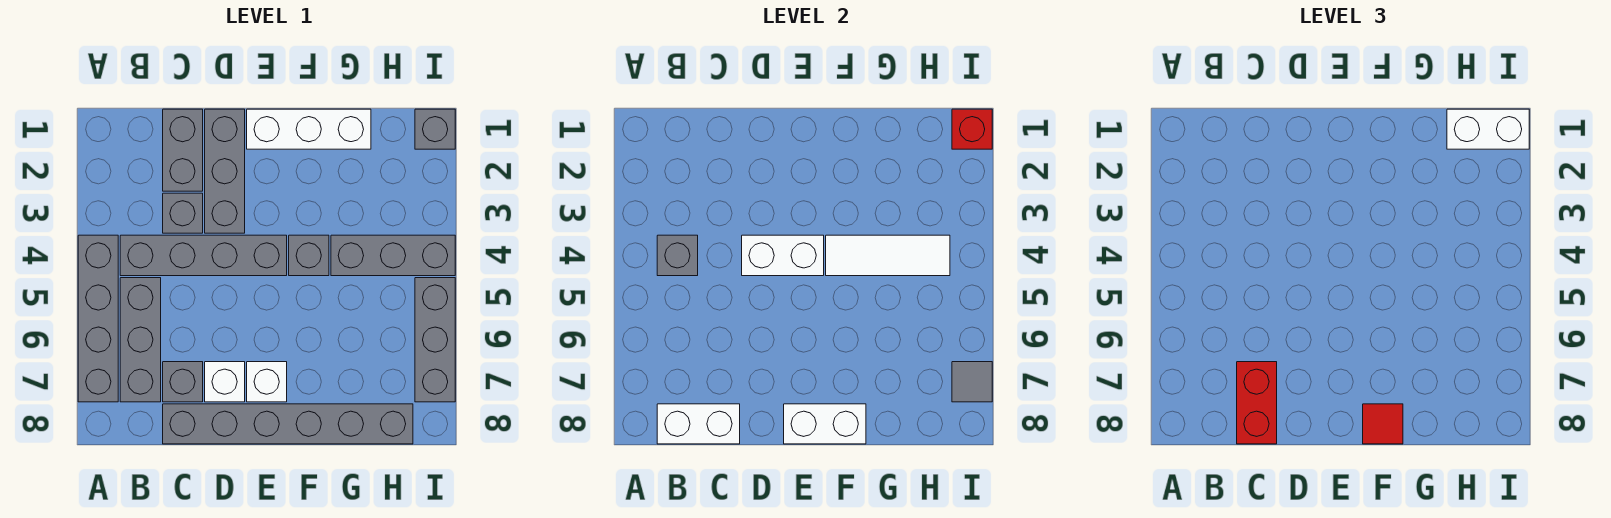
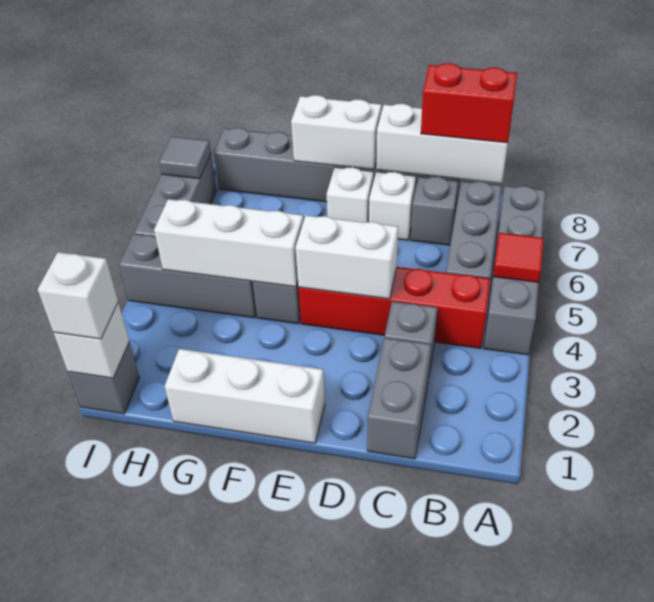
grey 1x4 brick [120,235,287,276] -> red 1x4 brick [298,267,490,348]
grey 1x1 brick [657,235,698,276] -> none
white 1x2 brick [657,404,740,444] -> white 1x3 brick [376,104,508,184]
red 1x2 brick [1237,362,1277,444] -> red 1x2 brick turned to [421,63,517,143]
grey 1x3 brick [205,109,245,233] -> none
white 1x3 tile [826,235,950,276] -> white 1x3 brick [154,199,304,287]
red 1x1 tile [1363,404,1403,444] -> red 1x1 tile moved to [493,233,544,282]
white 1x2 brick [1447,109,1529,149] -> white 1x1 brick [38,252,118,339]
red 1x1 brick [952,109,992,149] -> white 1x1 brick [54,303,129,378]

